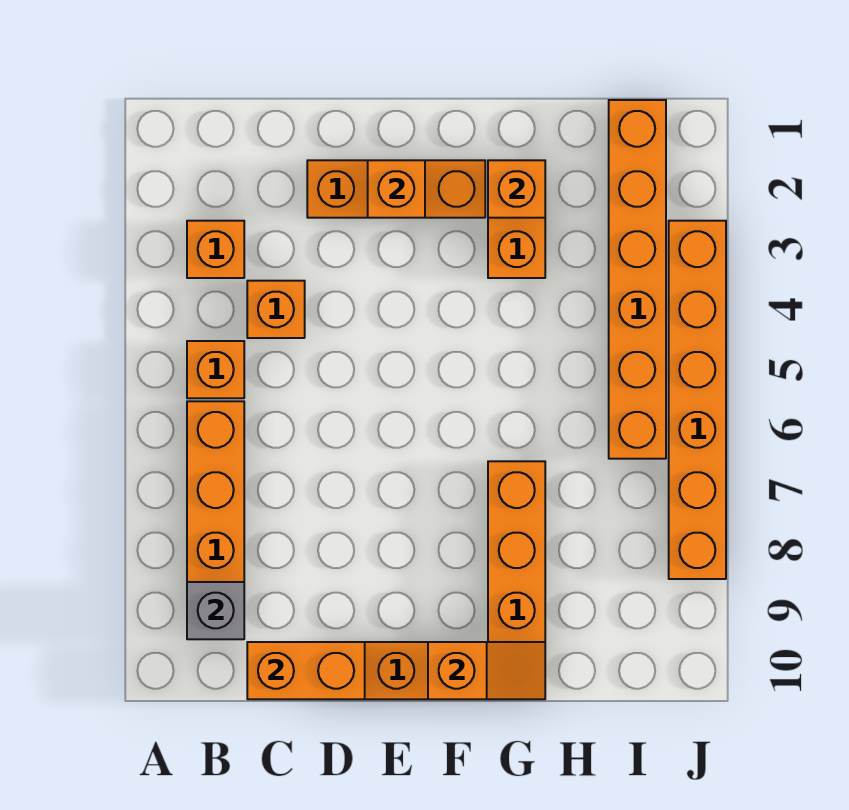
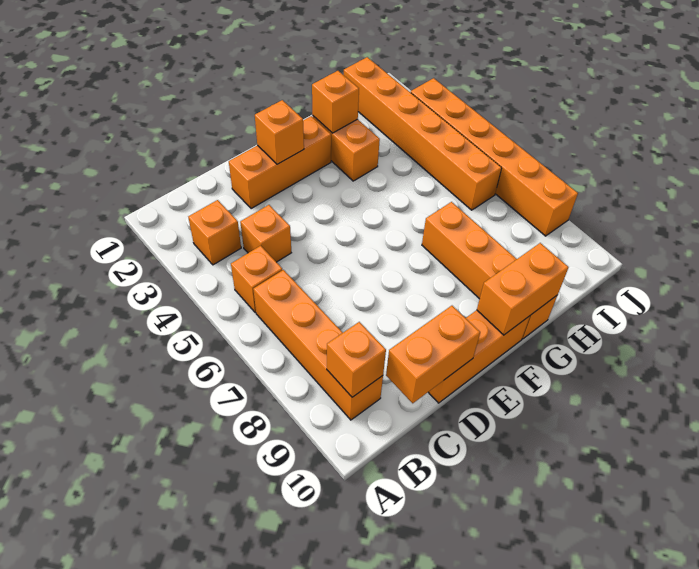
grey 1x1 brick [187,582,244,639] -> orange 1x1 brick [327,322,386,397]
orange 1x2 slope [428,642,545,699] -> orange 1x2 brick [477,243,569,335]

